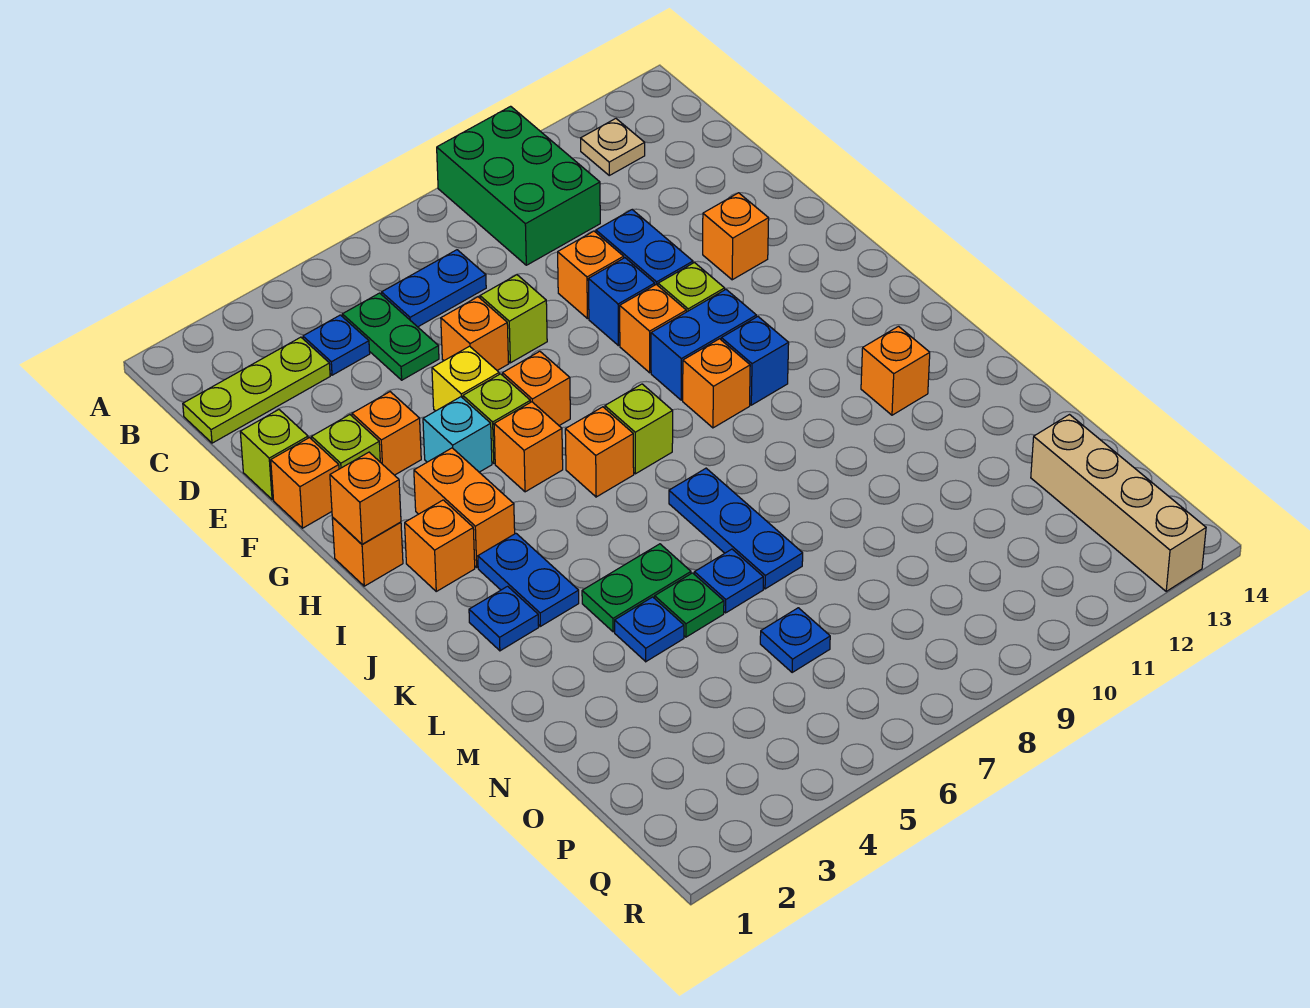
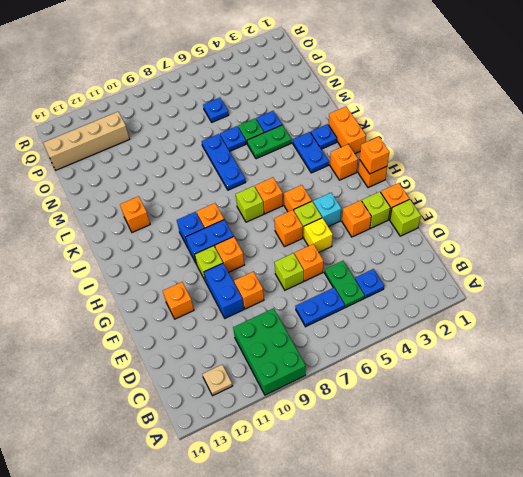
lime 1x3 plate [183,337,330,443] -> none
blue 1x1 brick [588,258,655,346] -> none
orange 1x2 brick [414,448,515,567] -> orange 1x2 brick moved to [329,107,366,153]
tan 1x4 brick [1031,415,1206,591] -> tan 1x4 brick turned to [43,112,130,170]

